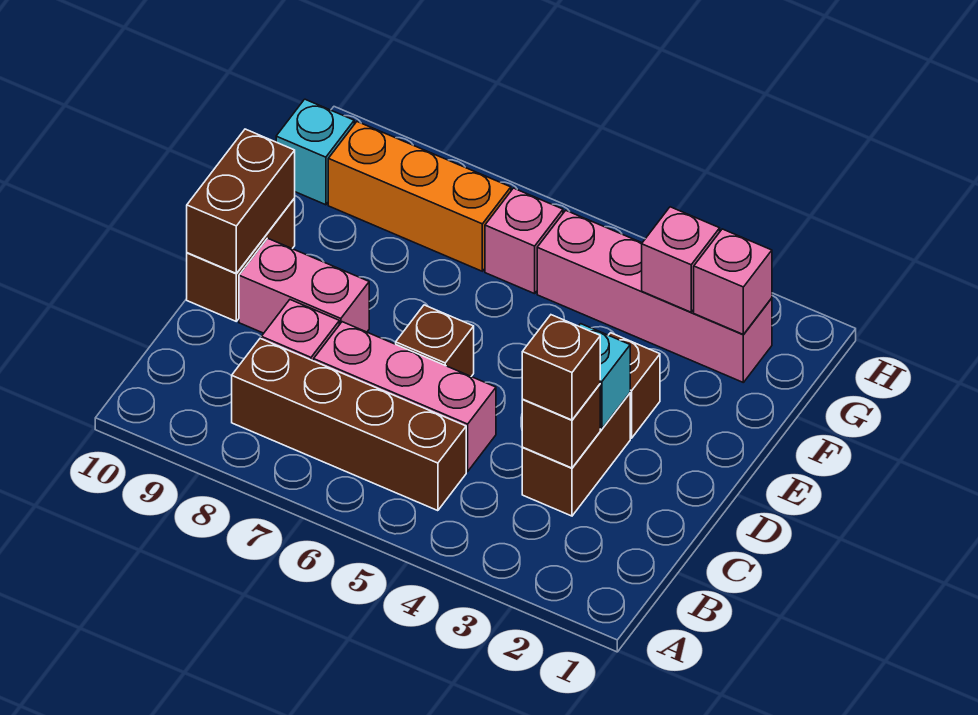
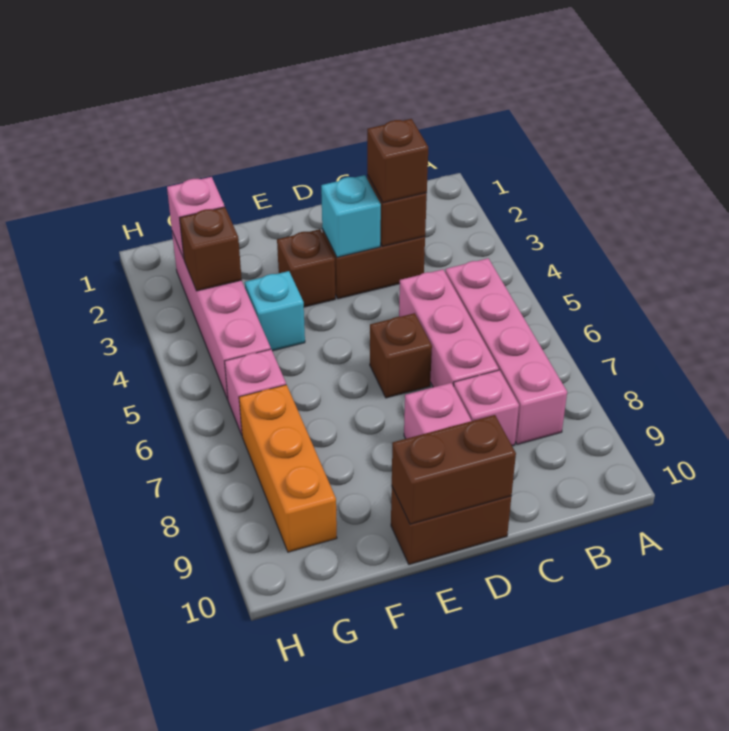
brown 1x4 brick [232,338,466,511] -> pink 1x4 brick [445,258,567,445]
pink 1x1 brick [642,207,720,312] -> brown 1x1 brick [180,207,242,291]
cyan 1x1 brick [276,99,354,205] -> cyan 1x1 brick moved to [245,271,305,351]

